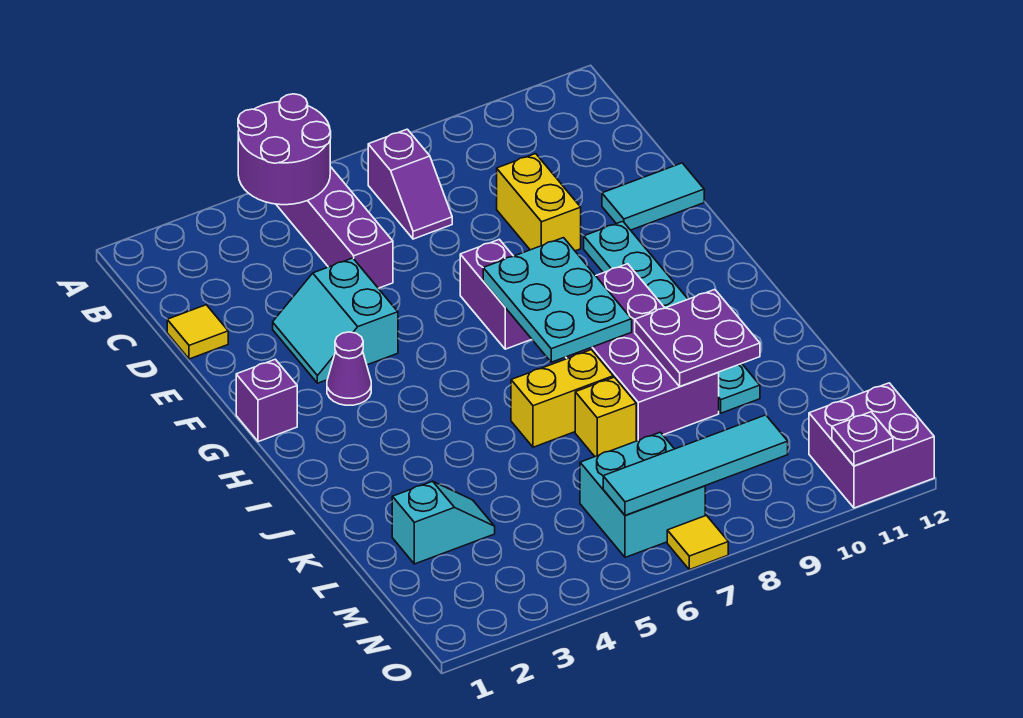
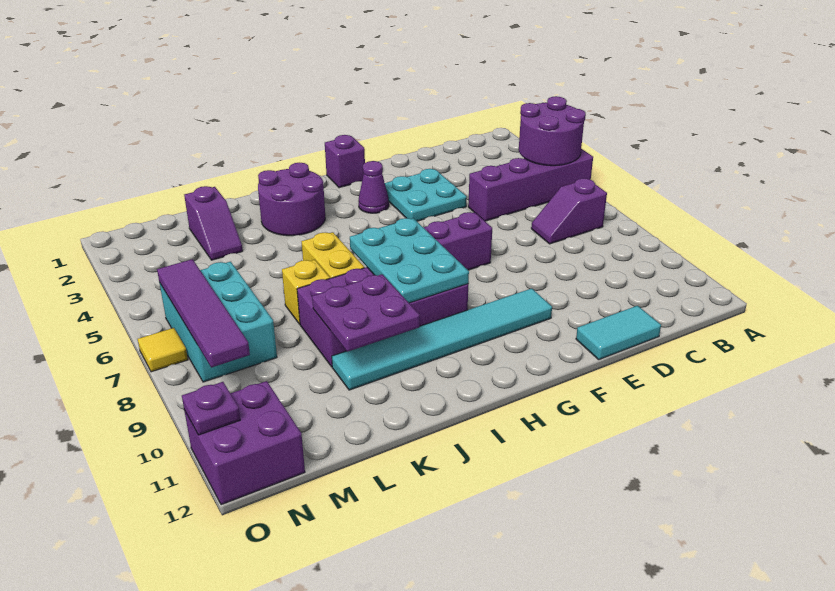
yellow 1x1 tile [167,305,228,359] -> none
yellow 1x2 brick [497,154,581,251] -> none
cyan 2x2 slope [273,258,398,383] -> cyan 2x2 plate [385,169,467,221]
cyan 1x2 tile [602,163,704,230] -> cyan 1x2 tile turned to [576,306,661,360]
cyan 1x6 plate [584,221,760,413] -> cyan 1x6 tile [332,288,552,390]
cyan 2x3 plate [483,238,632,362] -> cyan 2x3 plate turned to [350,218,469,303]
none -> purple 2x2 round brick [258,163,325,236]
cyan 1x2 slope [392,481,495,564] -> purple 1x2 slope [184,186,243,260]
cyan 2x2 brick [580,432,705,557] -> cyan 2x3 brick [160,262,277,382]
cyan 1x4 tile [603,415,788,515] -> purple 1x4 tile [157,259,250,368]

